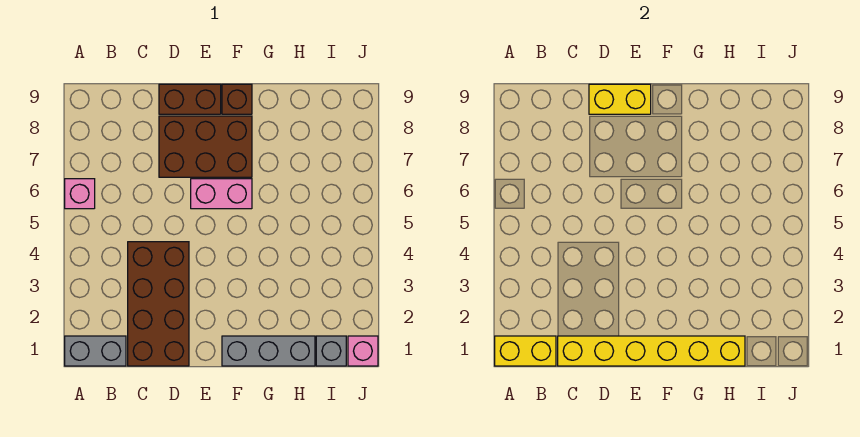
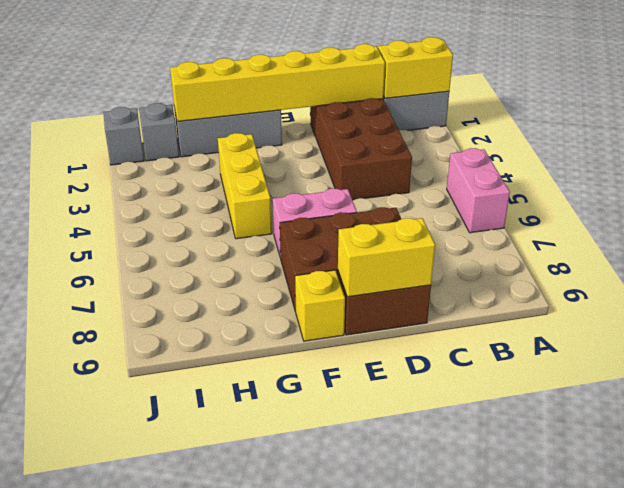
pink 1x1 brick [65,179,95,209] -> pink 1x2 brick [447,148,510,233]
brown 1x1 brick [222,84,252,114] -> yellow 1x1 brick [295,270,345,341]
none -> yellow 1x3 brick [218,133,272,239]
pink 1x1 brick [348,336,378,366] -> grey 1x1 brick [103,107,144,165]

